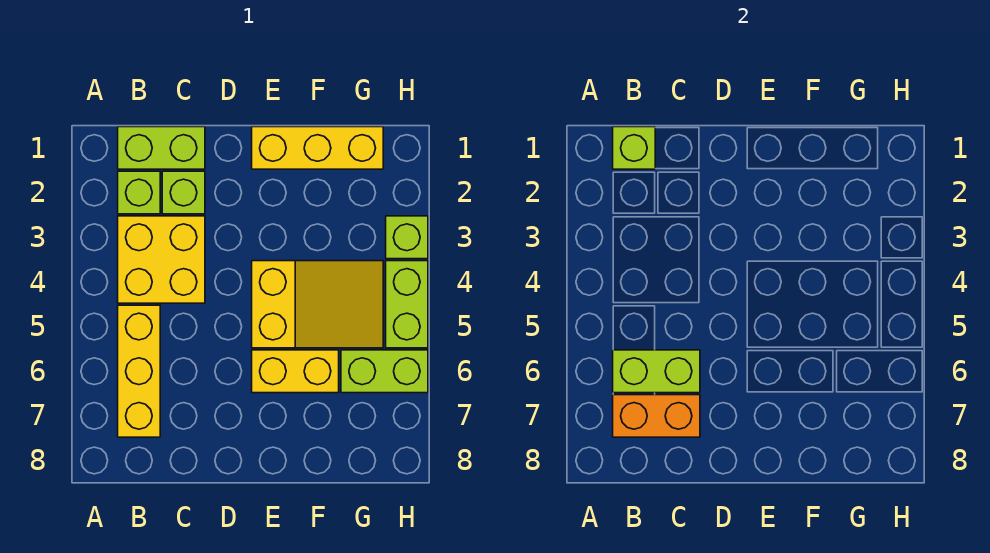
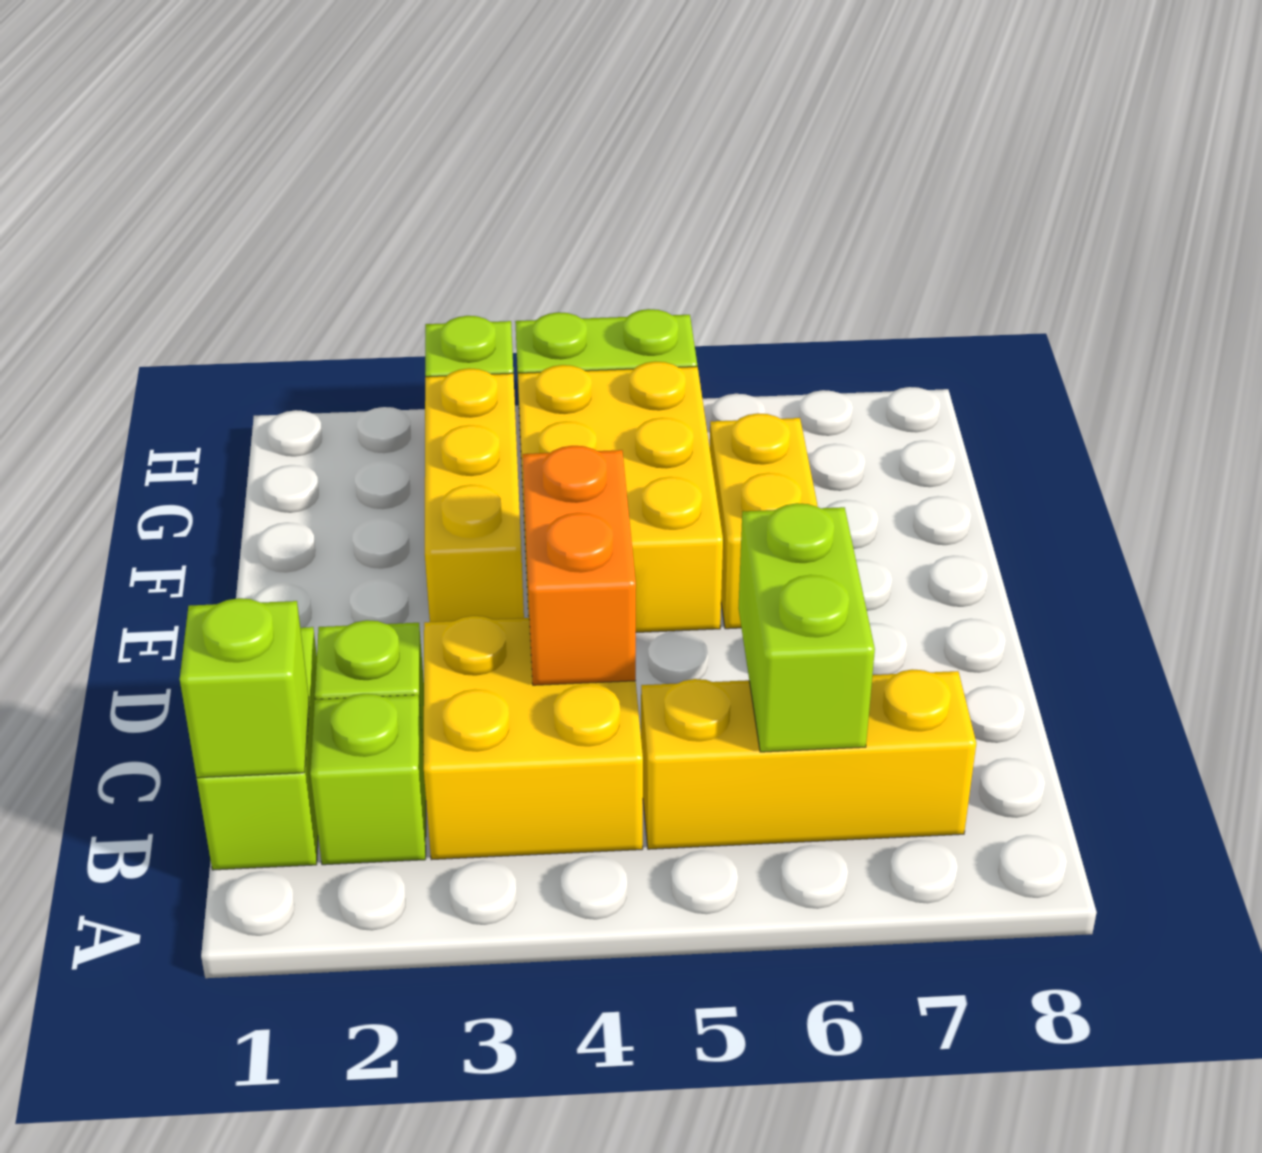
orange 1x2 brick [613,395,700,437] -> orange 1x2 brick moved to [523,446,636,685]
yellow 1x3 brick [252,127,383,169] -> yellow 1x3 brick moved to [425,368,524,622]
yellow 2x3 slope [252,261,383,348] -> yellow 2x3 brick [518,361,723,632]
lime 1x2 brick [341,350,428,393] -> none

